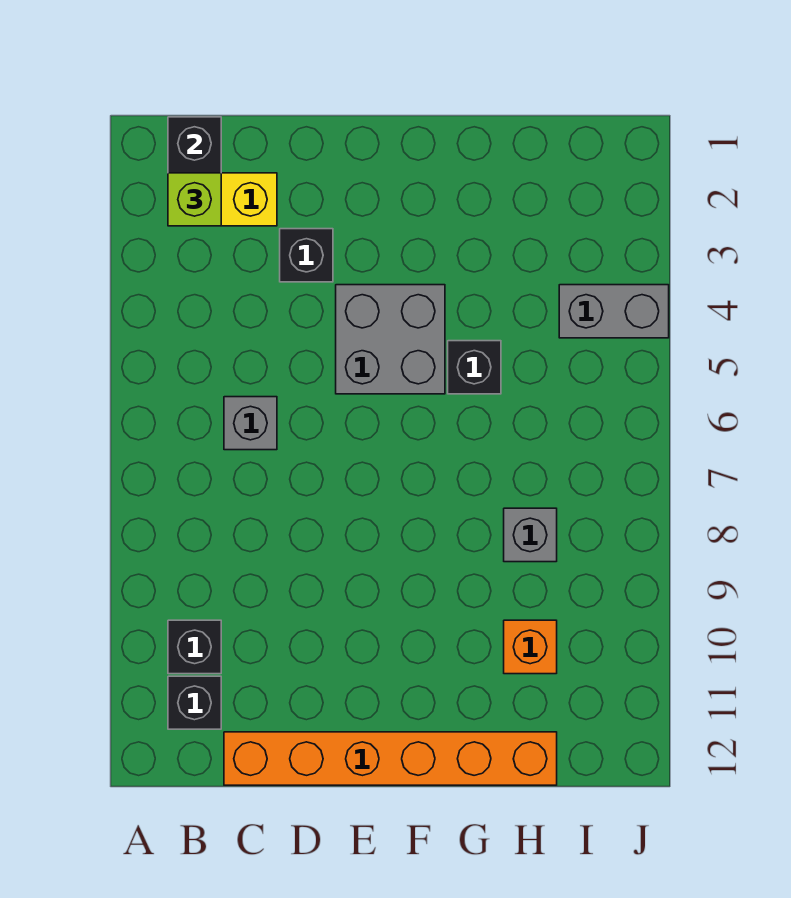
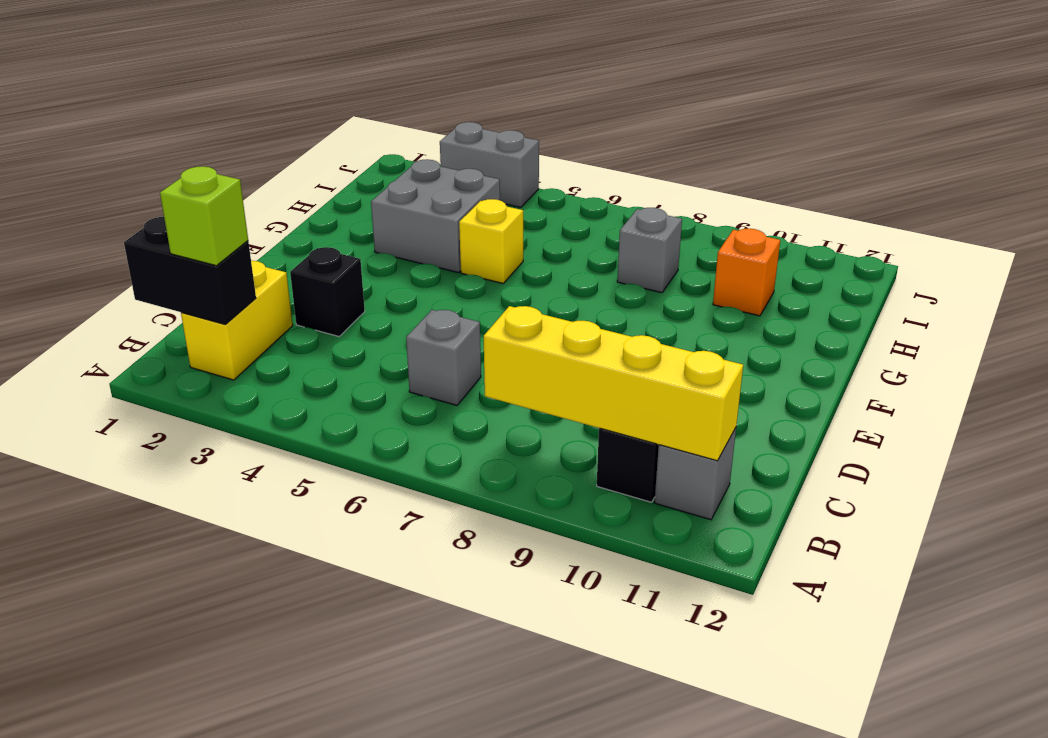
none -> yellow 1x4 brick [484,306,743,461]
black 1x1 brick [168,676,221,729] -> grey 1x1 brick [655,428,736,520]
orange 1x6 brick [224,732,557,785] -> none
grey 2x2 brick [336,285,445,394] -> grey 2x2 brick moved to [371,159,500,273]
black 1x1 brick [448,341,501,394] -> yellow 1x1 brick [459,199,523,283]
grey 1x2 brick [559,285,669,338] -> grey 1x2 brick turned to [440,122,539,207]

